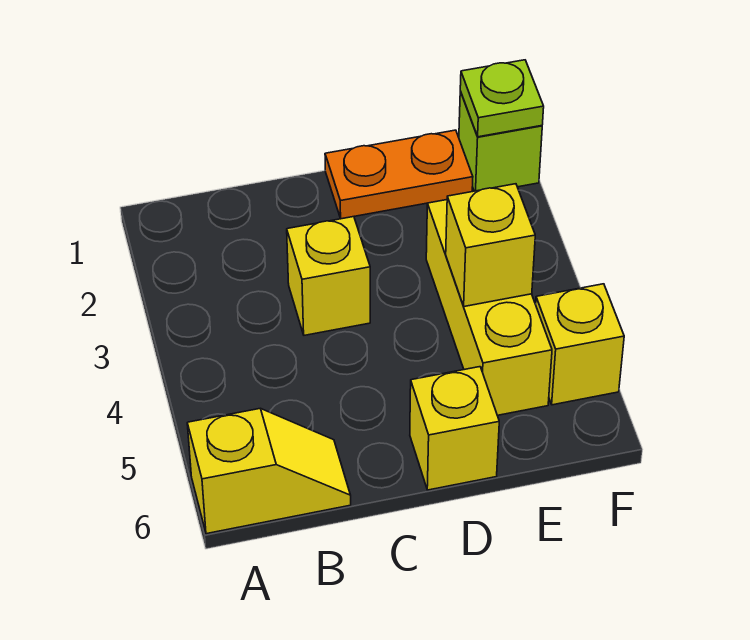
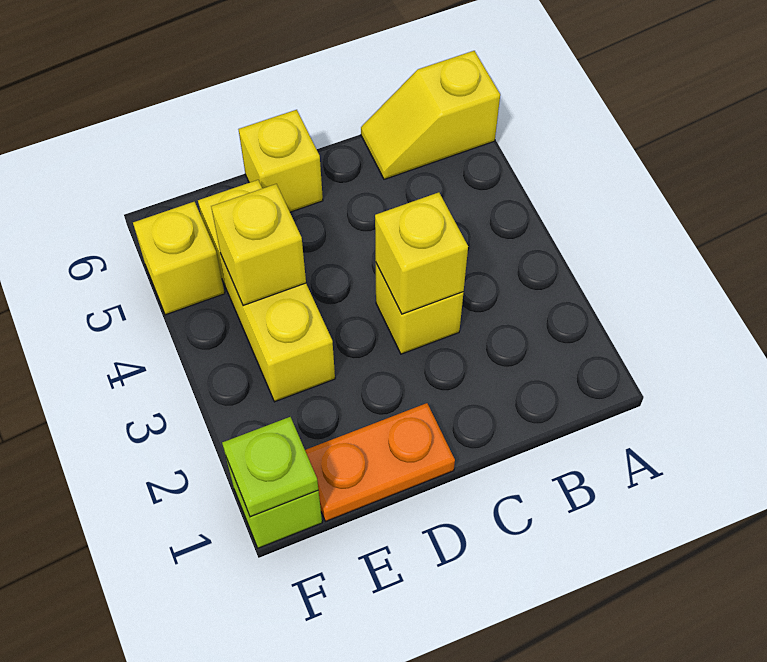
none -> yellow 1x1 brick [375,192,468,314]

